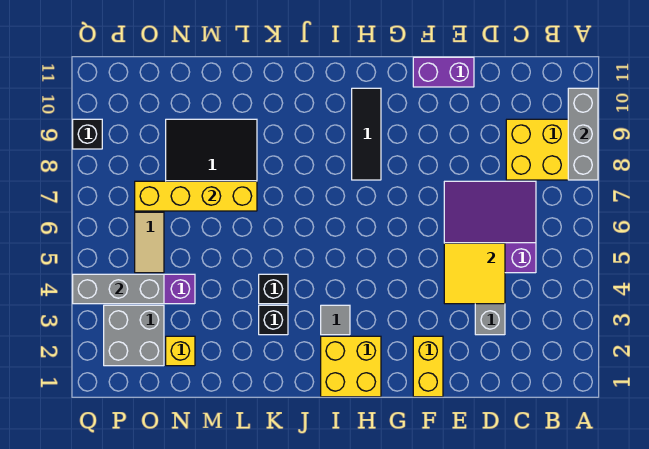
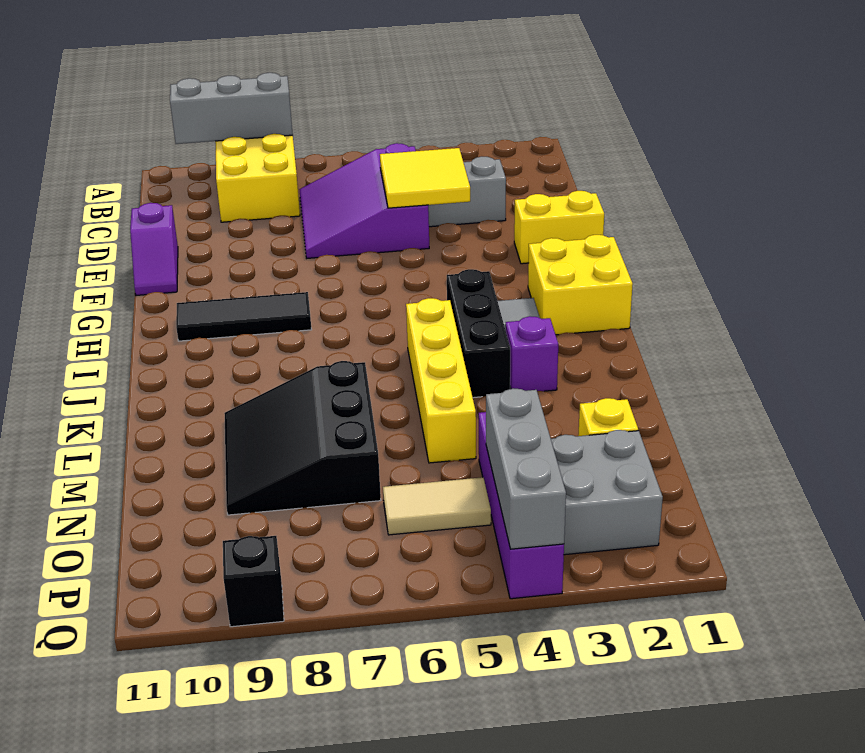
purple 1x2 brick [413,57,474,87] -> purple 1x2 slope [130,203,178,295]
black 1x1 brick [259,305,288,335] -> purple 1x1 brick [506,316,558,391]
black 1x1 brick [259,274,288,304] -> black 1x3 brick [447,269,510,398]
yellow 1x4 brick [135,181,257,211] -> yellow 1x4 brick moved to [406,298,476,463]

